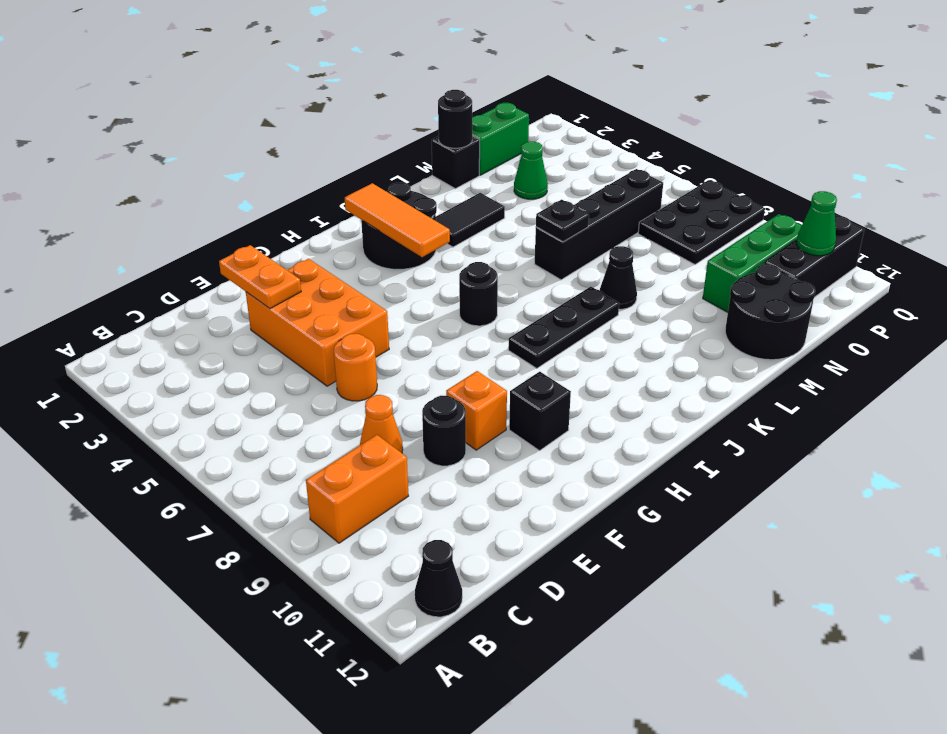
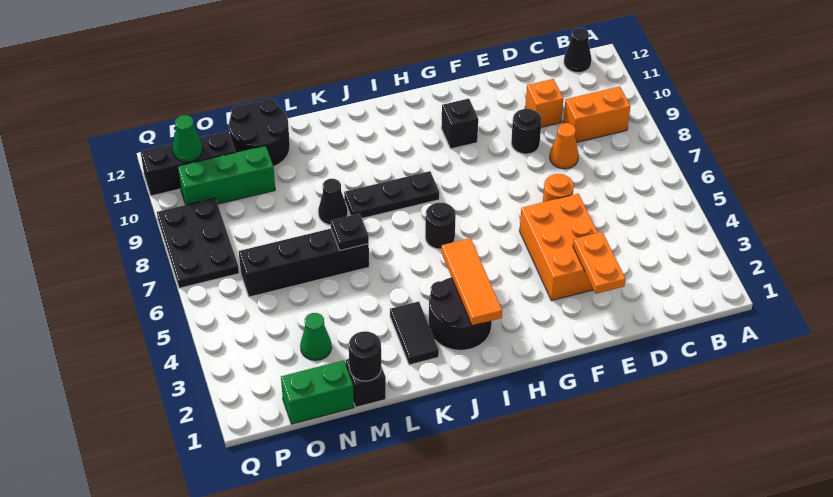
orange 1x1 brick [446,371,507,450] -> orange 1x1 brick moved to [525,79,563,127]
black 1x2 tile [436,193,505,247] -> black 1x2 tile turned to [390,301,439,365]
black 2x3 plate [638,180,765,264] -> black 2x3 plate turned to [157,198,239,288]

